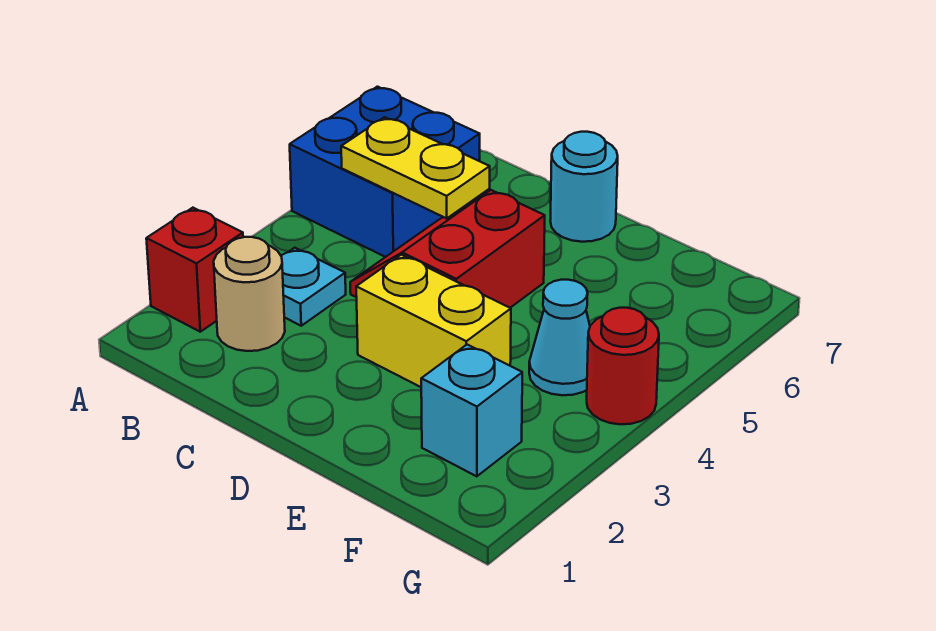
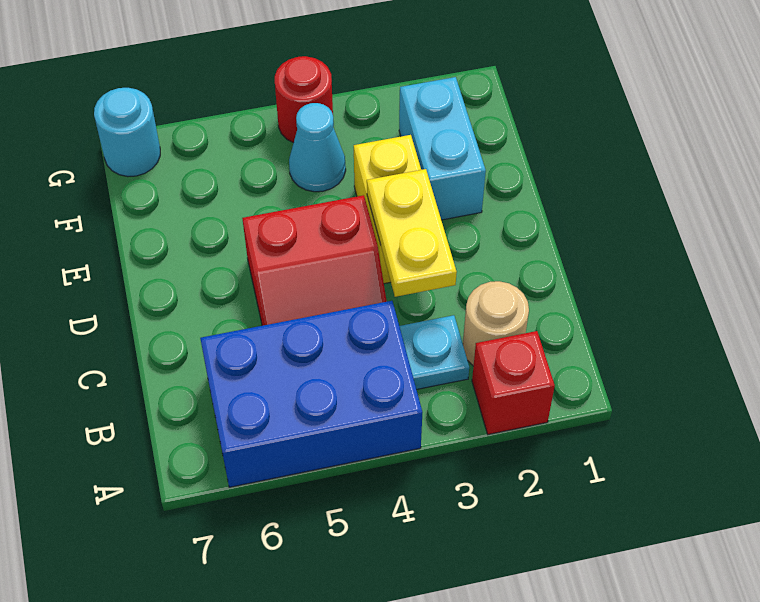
blue 2x2 brick [290,87,480,257] -> blue 2x3 brick [200,301,422,487]
yellow 1x2 plate [341,117,490,218] -> yellow 1x2 plate moved to [367,169,457,297]
cyan 1x1 round brick [550,132,618,242] -> cyan 1x1 round brick moved to [94,88,160,177]
cyan 1x1 brick [421,345,522,476] -> cyan 1x2 brick [399,77,486,220]

